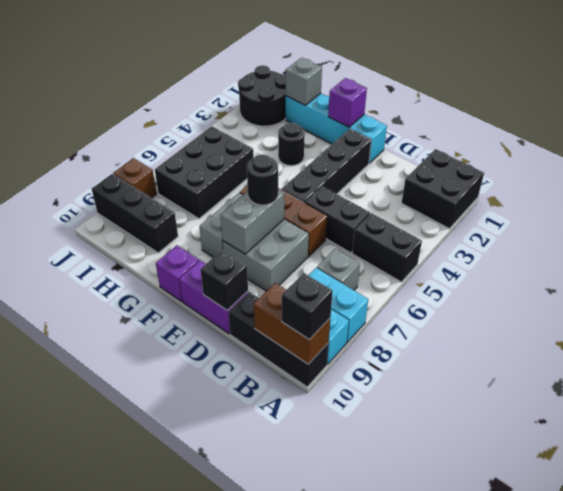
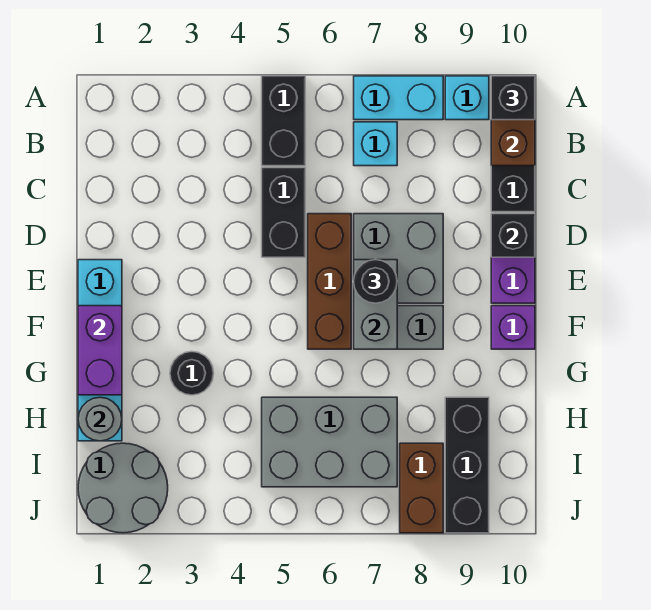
black 2x2 brick [402,149,484,229] -> none
cyan 1x2 brick [308,268,368,342] -> cyan 1x2 brick turned to [354,76,443,120]
grey 1x1 brick [317,249,360,290] -> cyan 1x1 brick [354,122,397,166]
black 1x4 brick [282,129,371,203] -> none
grey 1x2 brick [221,190,284,254] -> grey 1x2 brick turned to [354,260,397,349]
purple 1x1 brick [328,78,367,127] -> purple 1x2 brick [78,306,122,395]
grey 1x1 brick [286,58,322,105] -> grey 1x1 round brick [78,397,122,441]
black 2x3 brick [155,126,253,219] -> grey 2x3 brick [262,397,397,487]
black 2x2 round brick [238,65,286,126] -> grey 2x2 round brick [78,443,168,533]
brown 1x1 brick [113,158,157,198] -> brown 1x2 brick [400,443,443,533]

